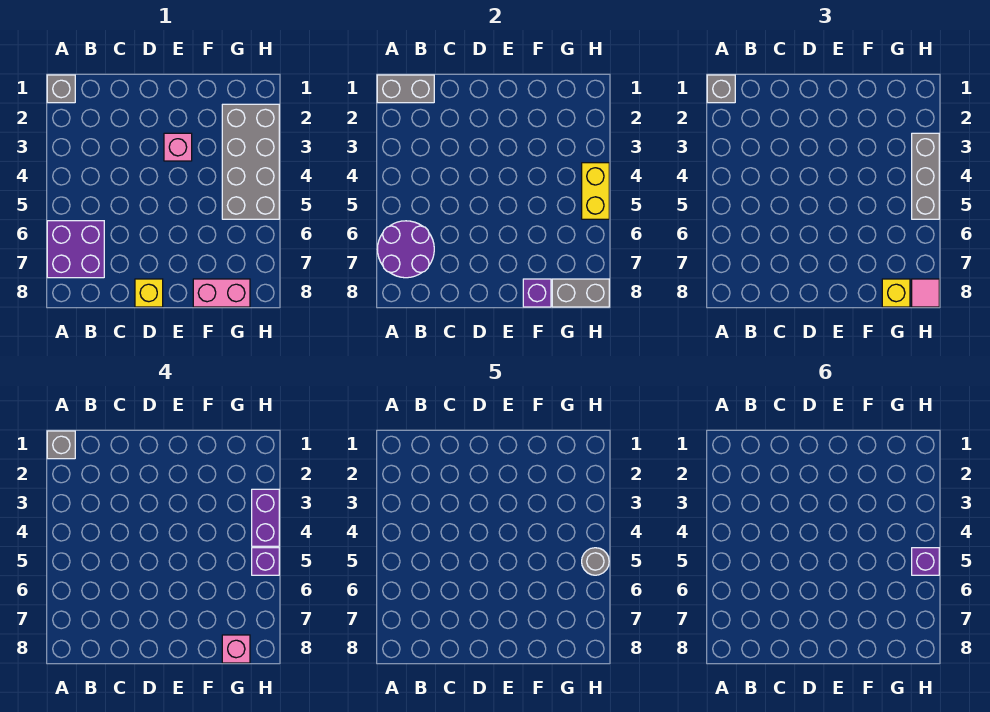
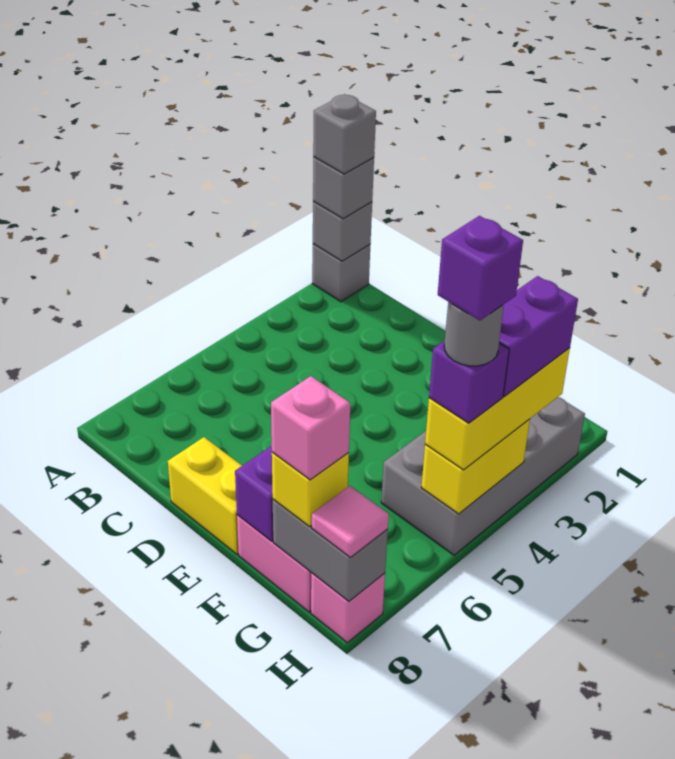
grey 1x2 brick [377,75,434,103] -> grey 1x1 brick [313,201,372,261]
purple 2x2 brick [47,221,104,278] -> none
purple 2x2 round brick [377,221,434,278] -> none
yellow 1x1 brick [135,279,163,307] -> yellow 1x2 brick [168,437,242,554]
pink 1x1 brick [164,133,192,161] -> pink 1x1 brick moved to [311,573,385,643]
grey 1x3 brick [912,133,939,219] -> yellow 1x3 brick [425,348,570,470]

